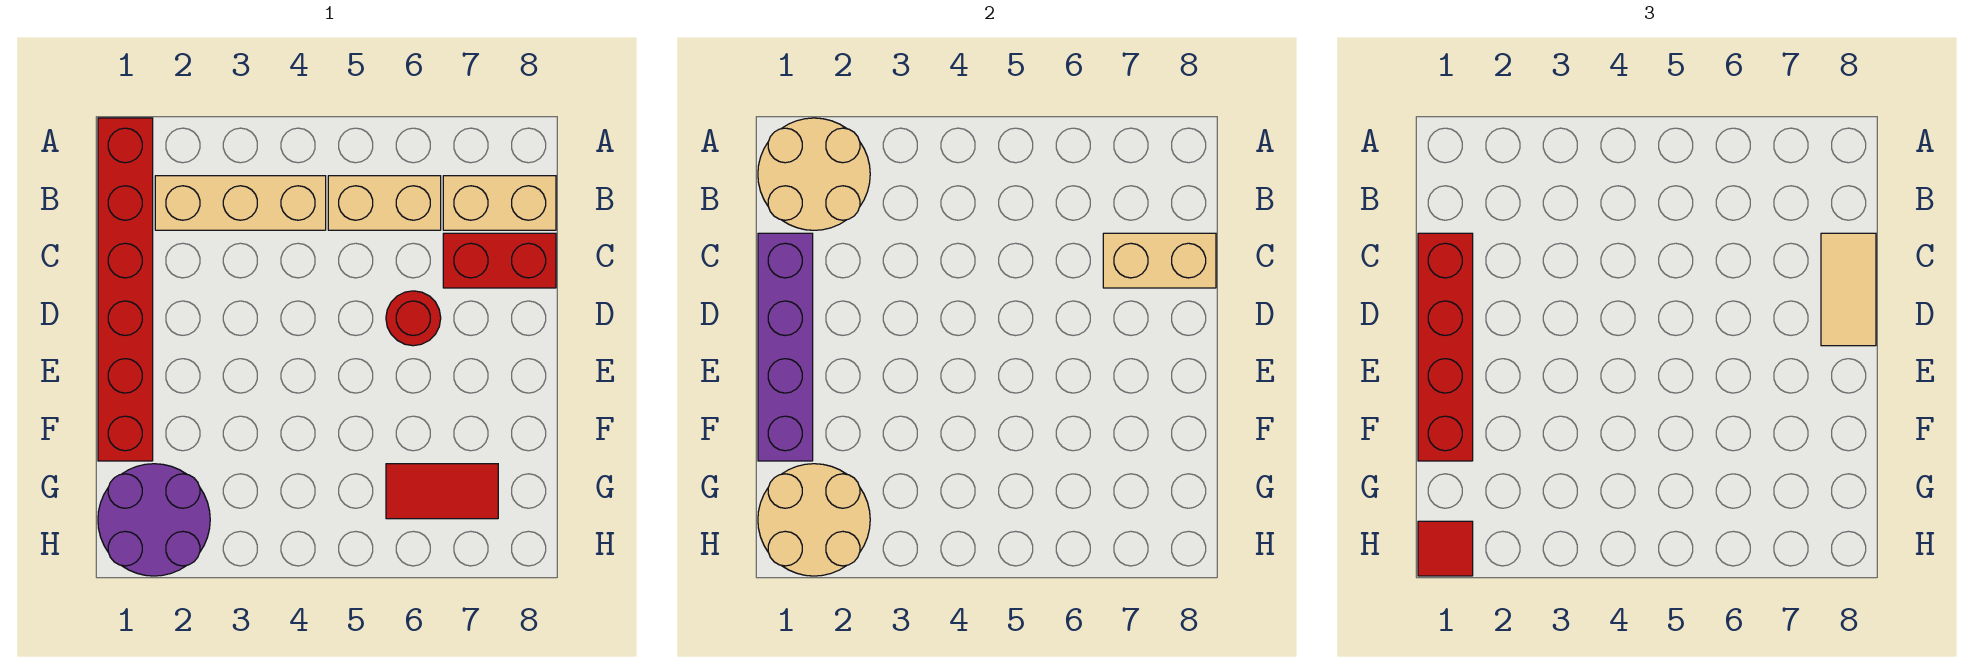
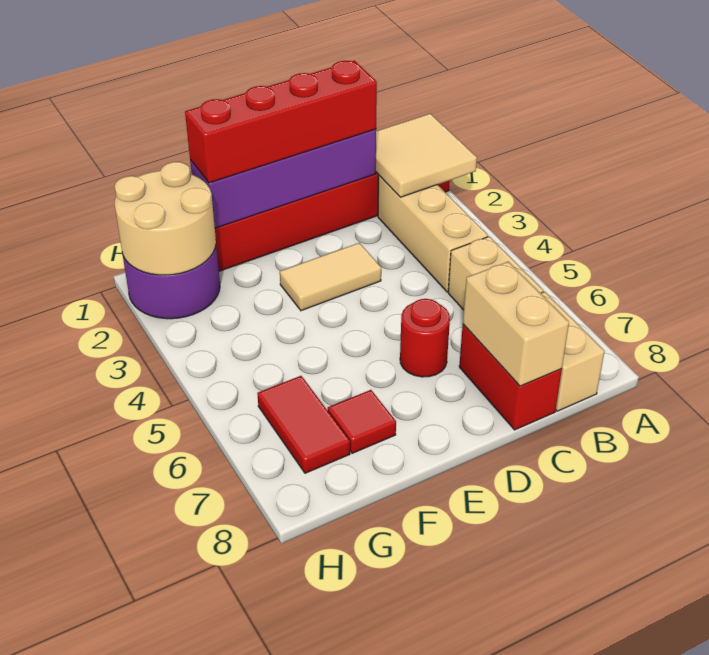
tan 2x2 round brick [758,118,870,230] -> tan 2x2 tile [376,114,477,197]
tan 1x2 tile [1821,233,1876,346] -> tan 1x2 tile moved to [280,243,381,311]
red 1x1 tile [1418,521,1473,576] -> red 1x1 tile moved to [328,390,396,453]

